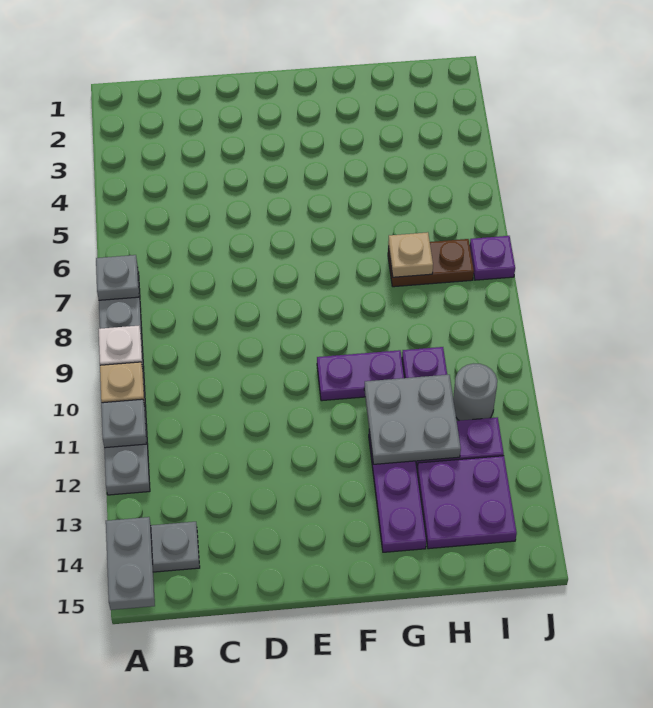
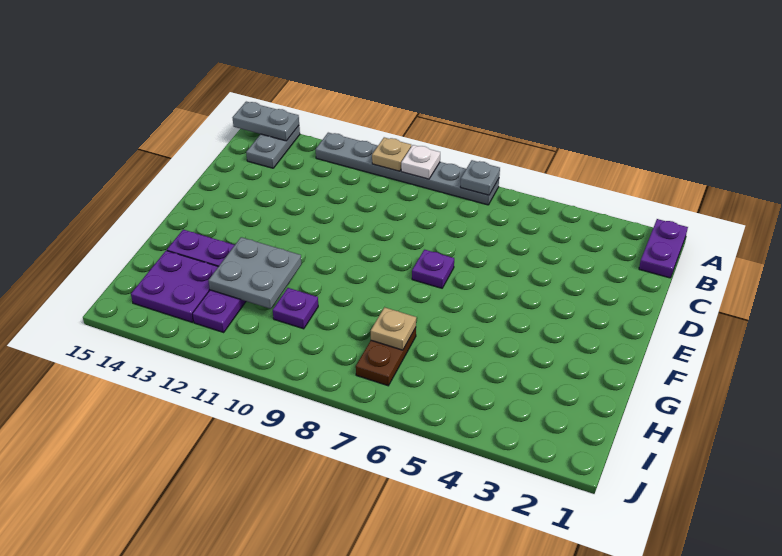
grey 1x1 plate [101,399,147,448] -> none
purple 1x2 plate [317,350,404,401] -> purple 1x2 plate moved to [639,219,688,278]
grey 1x1 round brick [453,364,497,421] -> none
purple 1x1 plate [470,236,515,280] -> purple 1x1 plate moved to [412,250,454,288]

